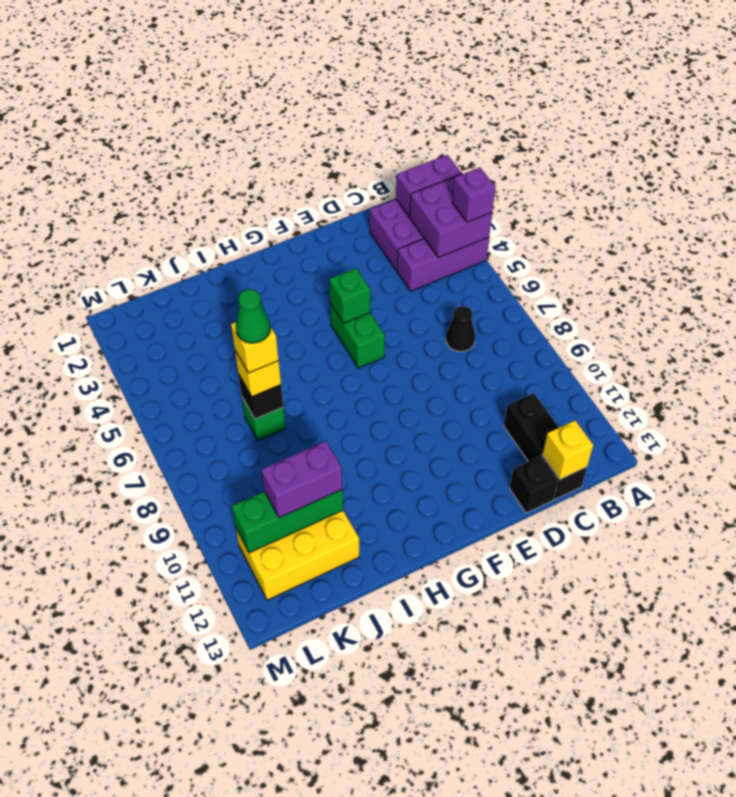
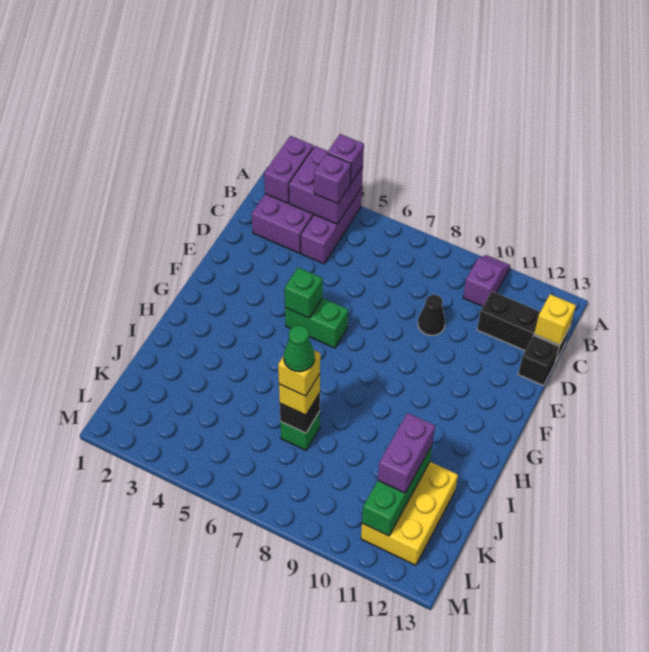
none -> purple 1x2 slope [463,255,510,306]
none -> purple 1x1 brick [314,154,351,204]
black 1x1 cone [446,306,475,351] -> black 1x1 cone moved to [418,295,445,335]

